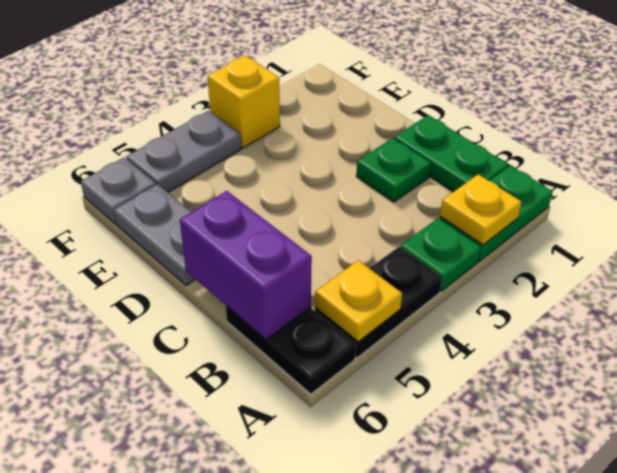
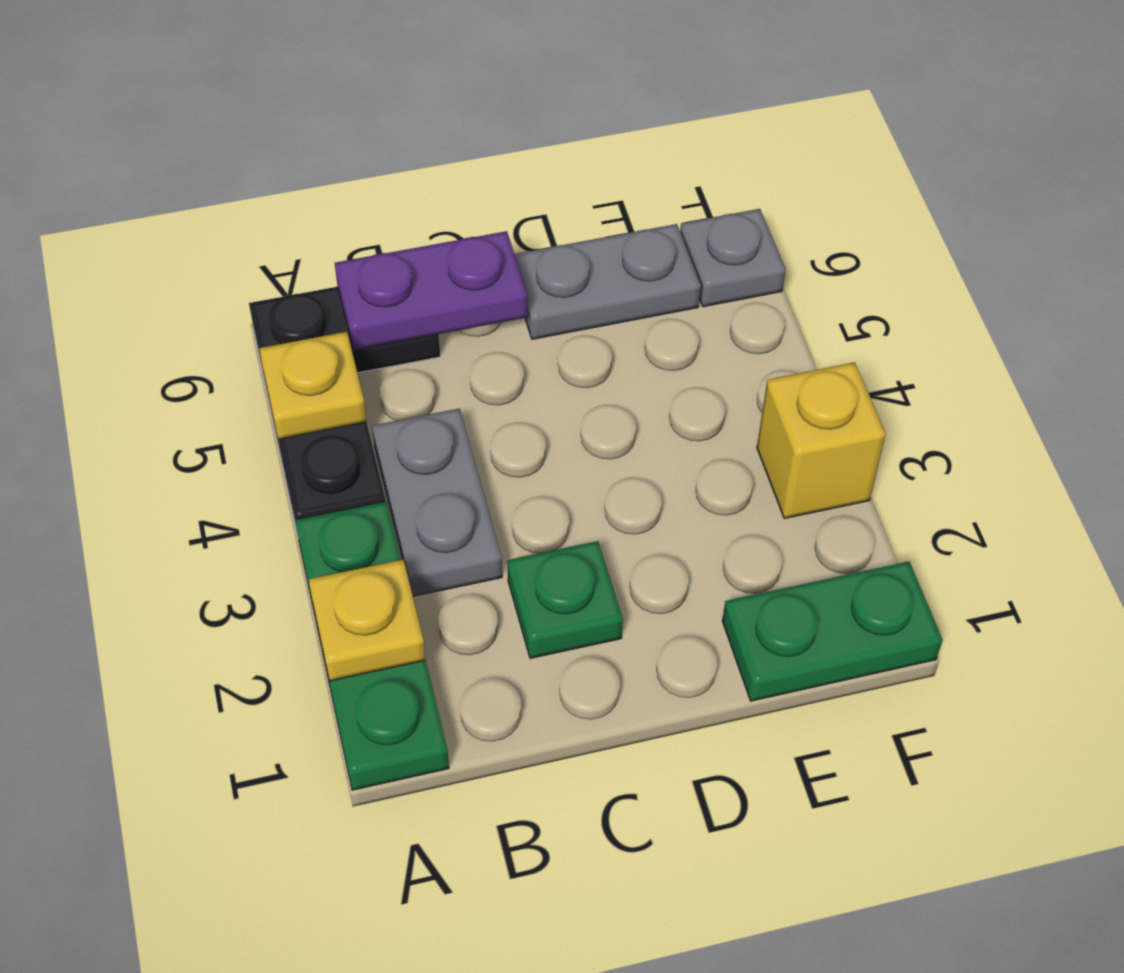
green 1x2 plate [394,115,508,192] -> green 1x2 plate moved to [722,562,943,701]
purple 1x2 brick [180,191,312,339] -> purple 1x2 plate [335,231,527,350]
grey 1x2 plate [126,111,241,192] -> grey 1x2 plate moved to [372,409,502,596]

